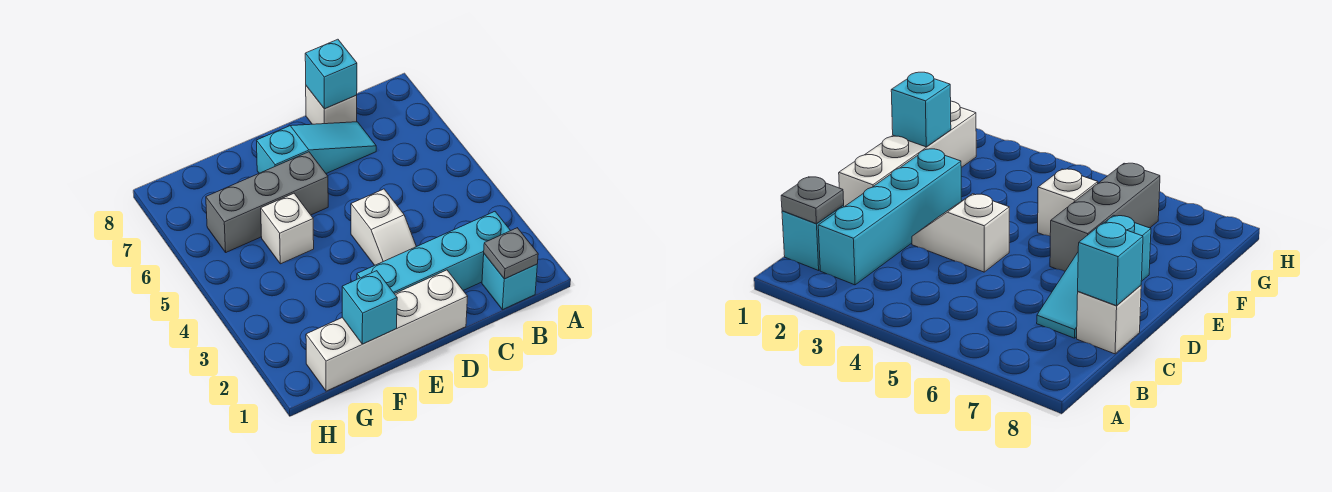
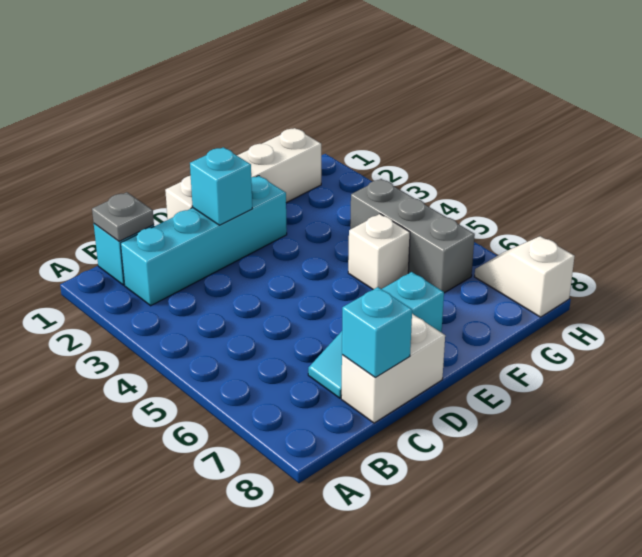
white 1x1 brick [306,86,357,124] -> white 1x2 brick [341,314,445,423]
white 1x2 slope [351,189,416,265] -> white 1x2 slope moved to [475,236,575,317]
grey 1x3 brick [206,152,328,252] -> grey 1x3 brick turned to [350,179,475,293]
cyan 1x1 brick [342,271,397,344] -> cyan 1x1 brick moved to [190,147,252,225]

